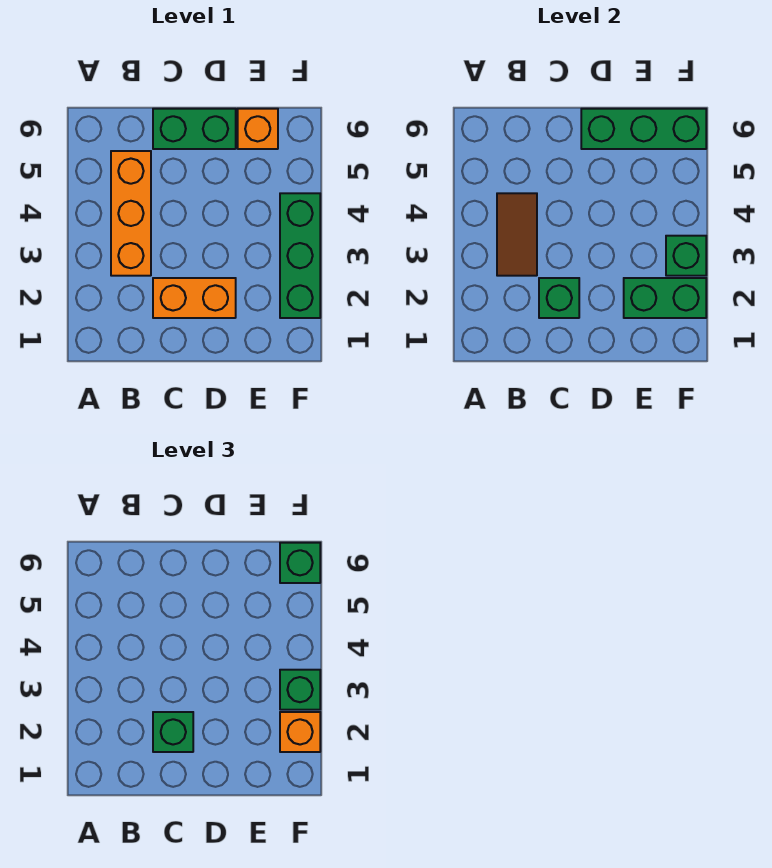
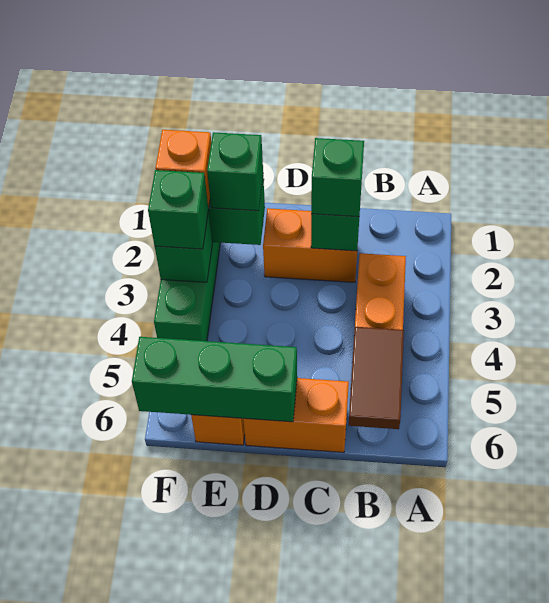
brown 1x2 tile [497,193,537,276] -> brown 1x2 tile moved to [349,327,404,429]
green 1x2 brick [153,109,236,149] -> orange 1x2 brick [243,378,349,452]
green 1x1 brick [280,543,320,583] -> green 1x1 brick moved to [207,132,263,211]

